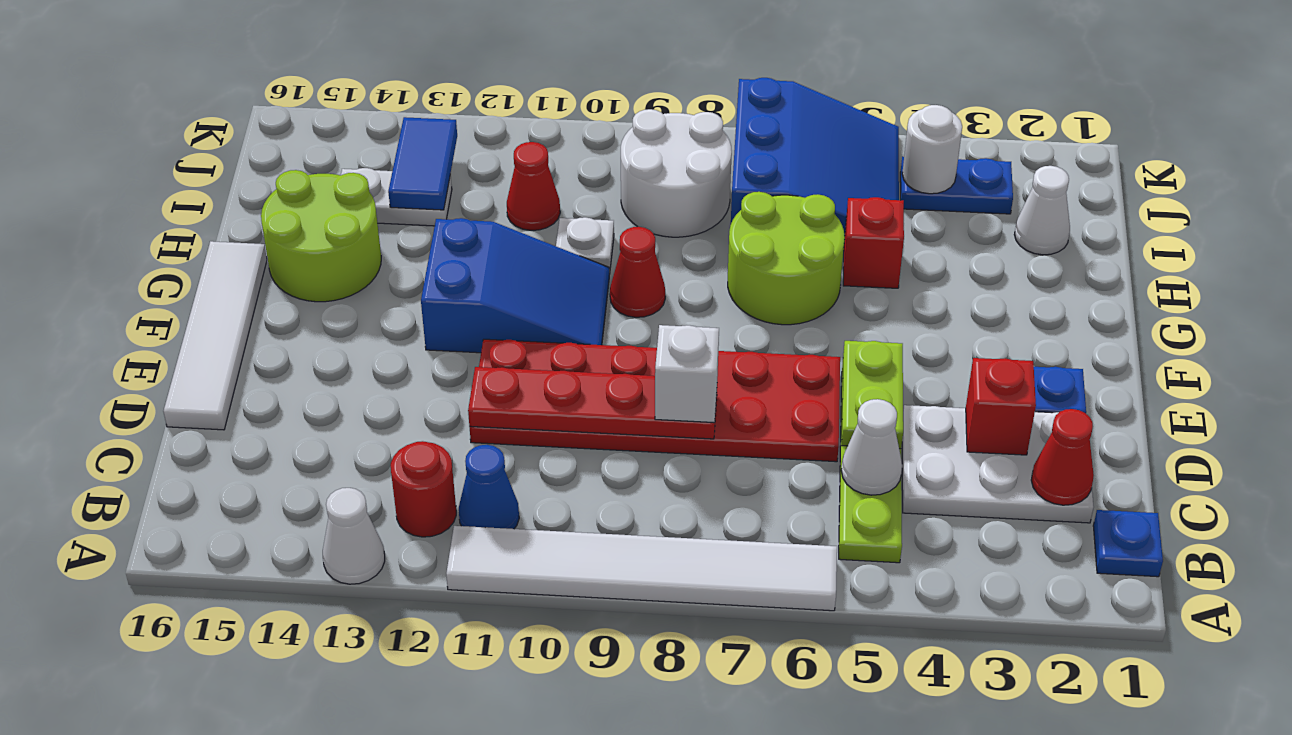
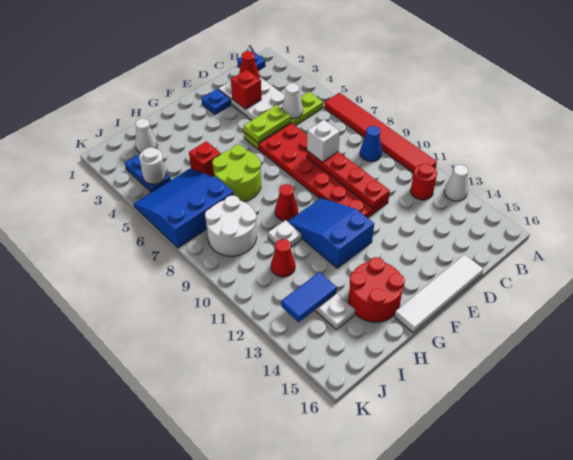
white 1x6 tile [446,526,837,611] -> red 1x6 tile [324,93,437,173]
blue 1x1 cone [459,445,519,529] -> blue 1x1 cone moved to [360,126,382,162]
lime 2x2 round brick [261,170,381,302] -> red 2x2 round brick [349,257,405,322]

